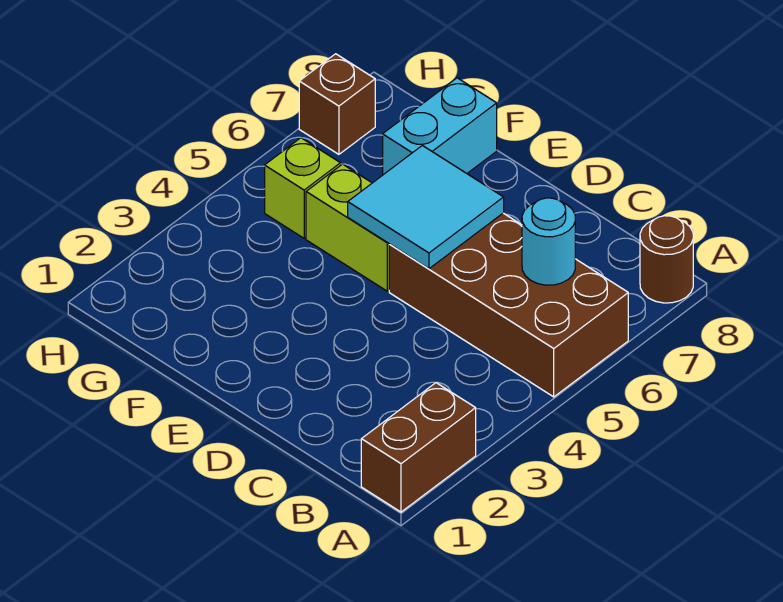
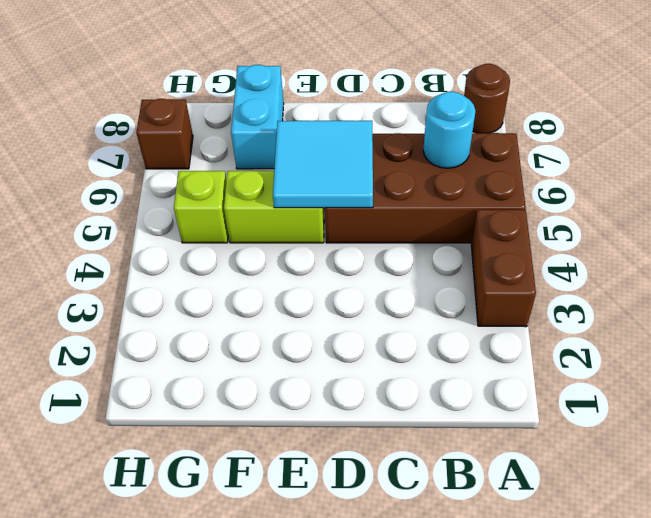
brown 1x2 brick [361,383,476,512] -> brown 1x2 brick moved to [471,210,536,327]

